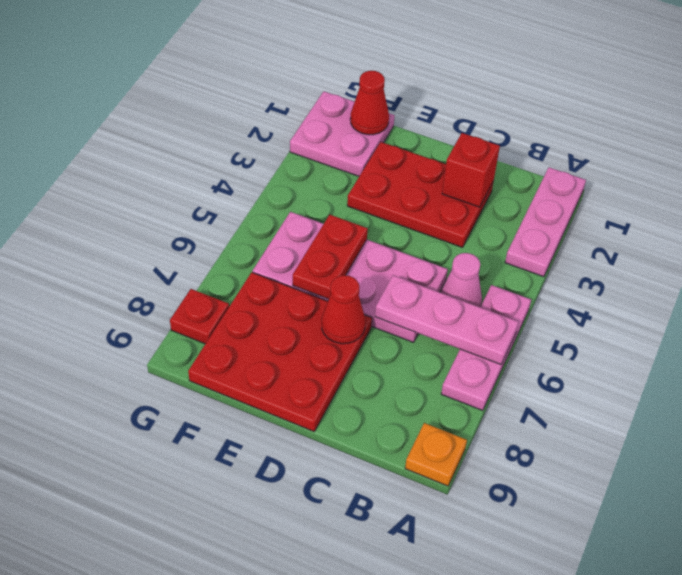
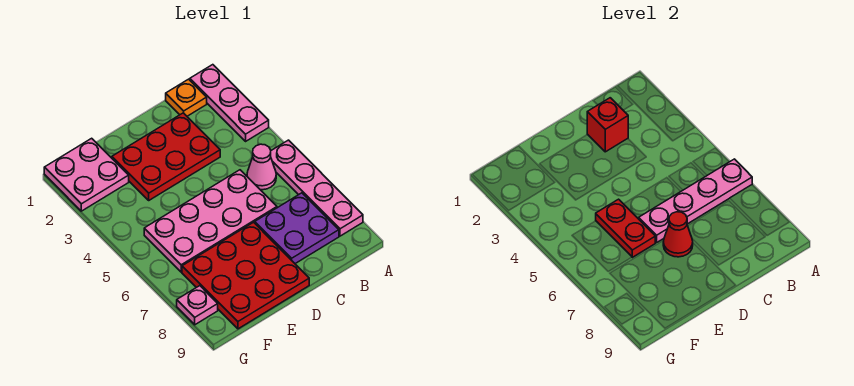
pink 1x3 plate [441,285,531,411] -> pink 1x4 plate [271,140,363,236]
pink 1x3 plate [375,275,519,364] -> pink 1x4 plate [639,159,752,243]
orange 1x1 plate [405,423,467,486] -> orange 1x1 plate moved to [166,79,207,116]
none -> purple 2x2 plate [255,193,339,264]
red 1x1 cone [350,71,389,135] -> none
red 1x1 plate [170,289,229,344] -> pink 1x1 plate [177,286,218,325]

